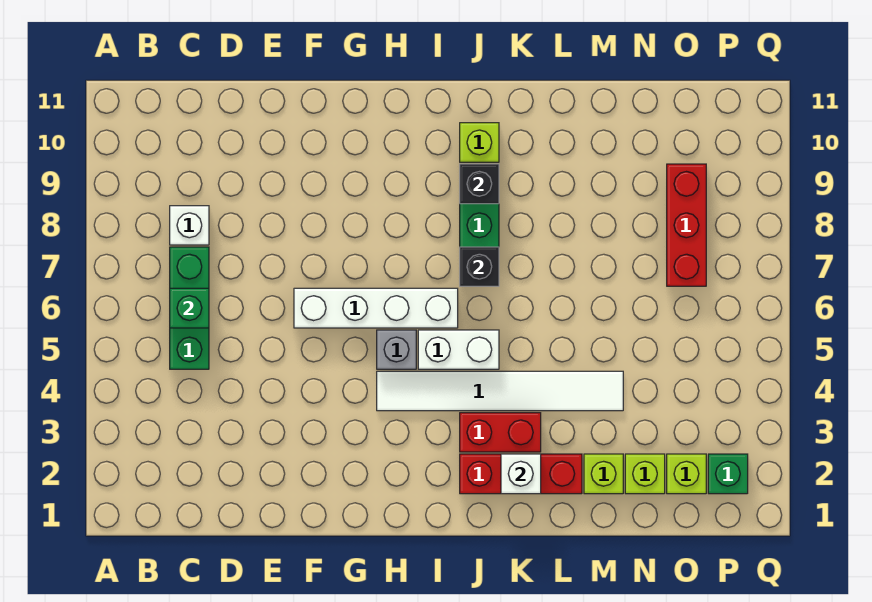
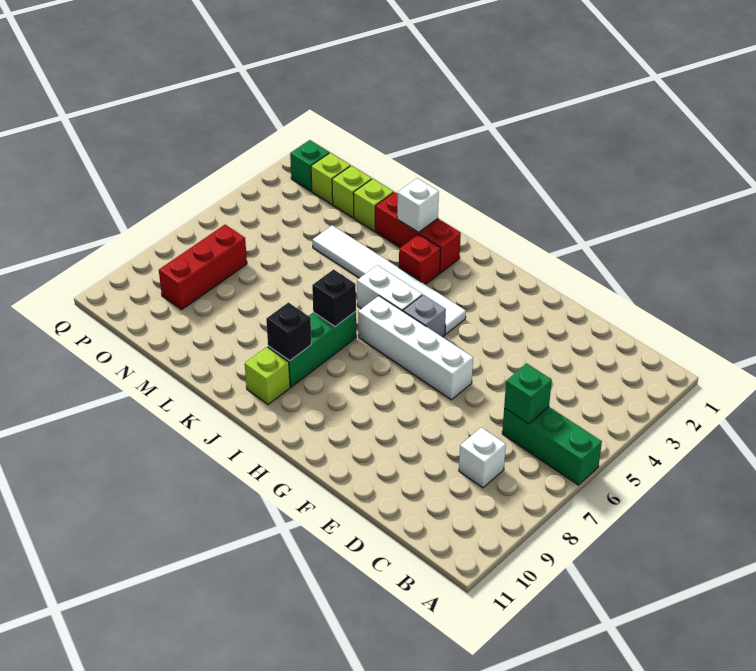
green 1x3 brick [170,247,209,369] -> green 1x3 brick turned to [502,407,602,485]
red 1x2 brick [460,413,541,452] -> red 1x1 brick [399,234,440,285]

